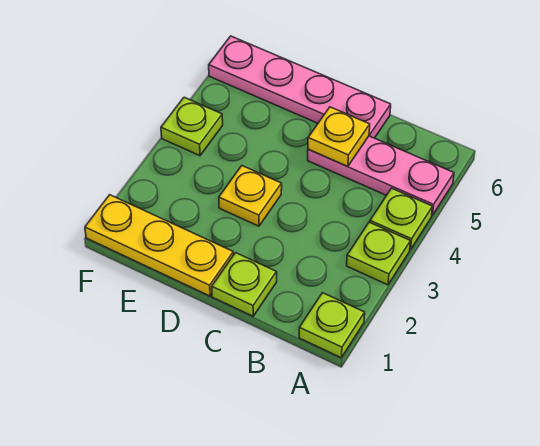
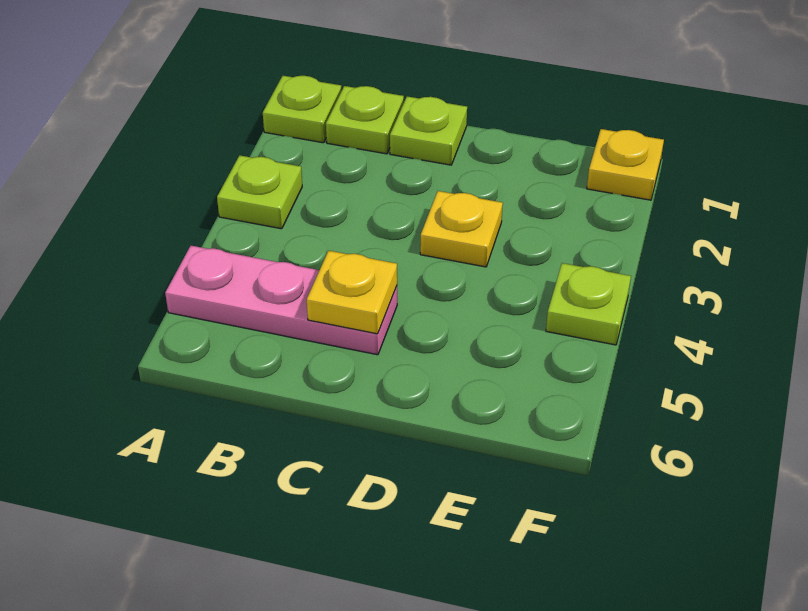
lime 1x1 plate [370,188,433,250] -> lime 1x1 plate moved to [326,86,404,154]
pink 1x4 plate [209,36,391,138] -> none
yellow 1x3 plate [85,195,233,296] -> yellow 1x1 plate [587,129,664,200]

